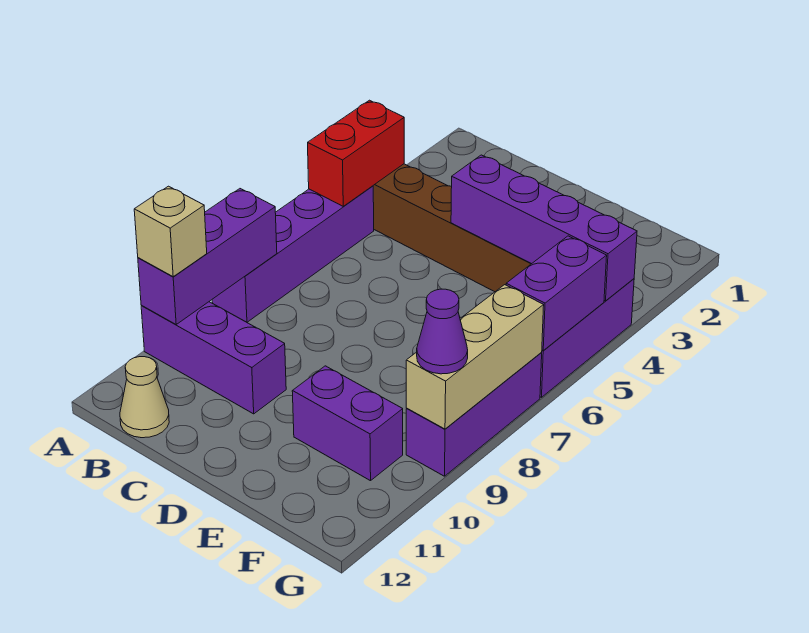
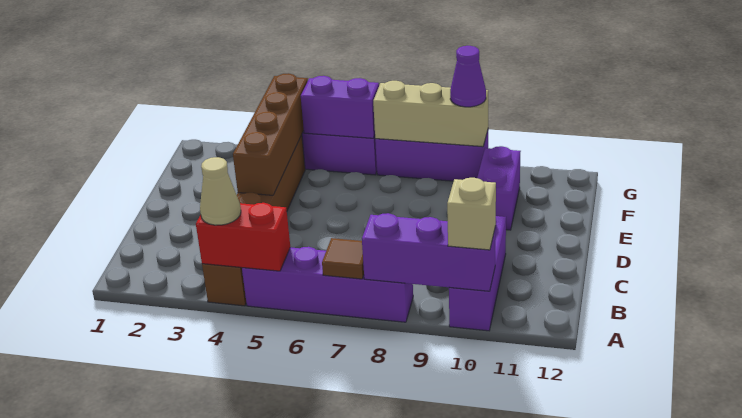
none -> brown 1x1 tile [322,238,364,279]
tan 1x1 cone [120,357,169,438] -> tan 1x1 cone moved to [200,157,241,225]
purple 1x4 brick [451,155,637,301] -> brown 1x4 brick [233,73,308,195]

